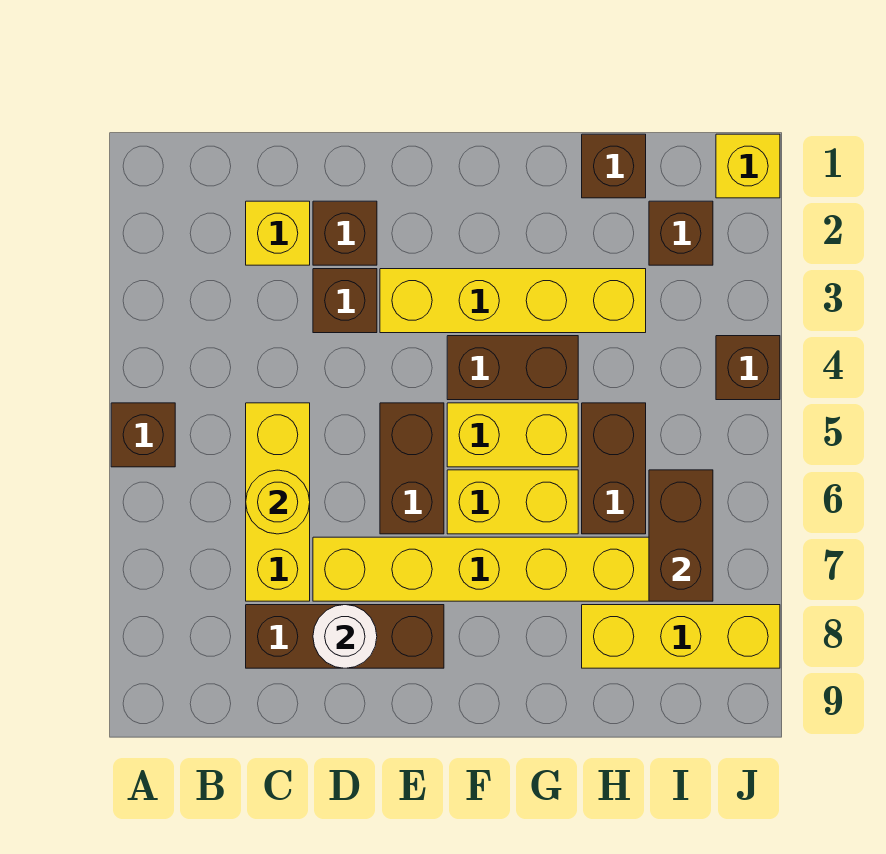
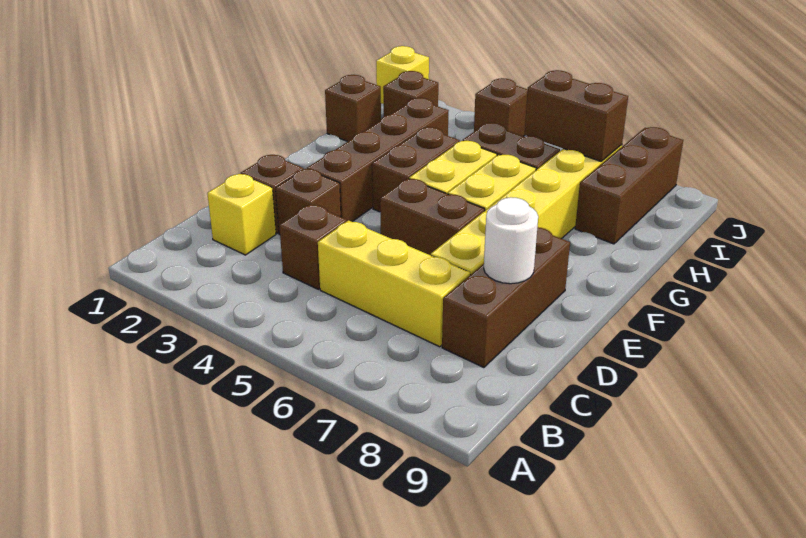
brown 1x1 brick [111,403,175,467] -> brown 1x1 brick moved to [279,204,347,289]
yellow 1x1 round brick [246,470,310,534] -> none
yellow 1x4 brick [380,269,646,333] -> brown 1x4 brick [307,98,449,222]
yellow 1x3 brick [582,605,780,668] -> brown 1x3 brick [575,127,683,244]

